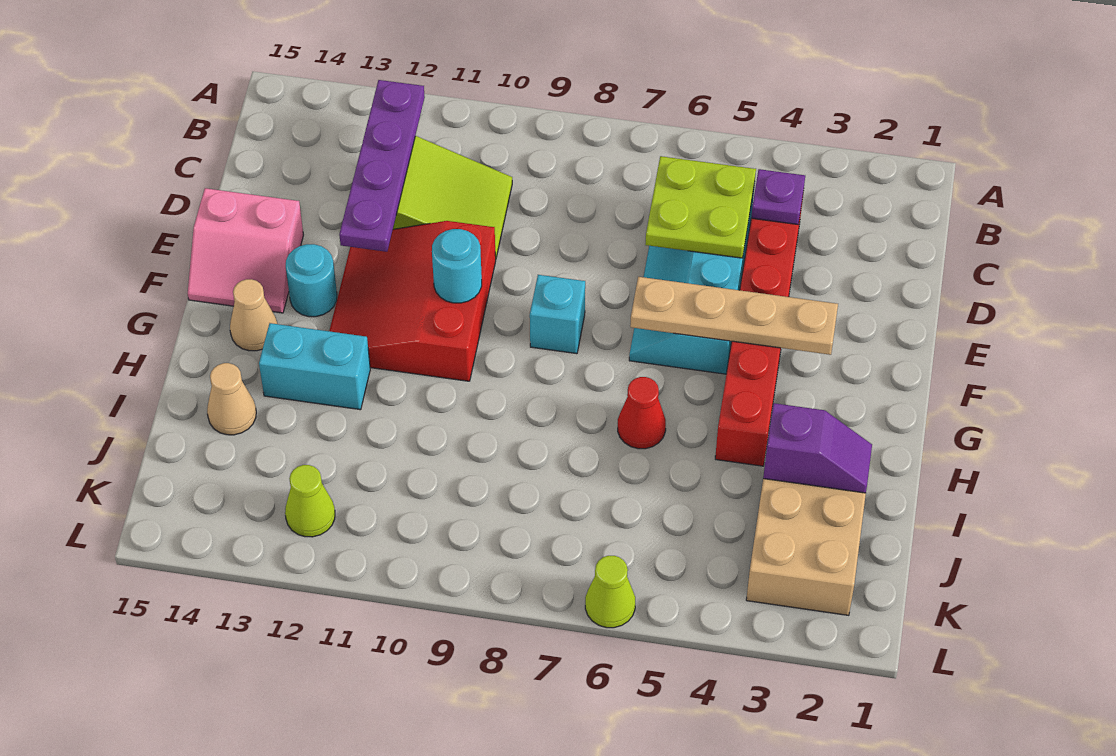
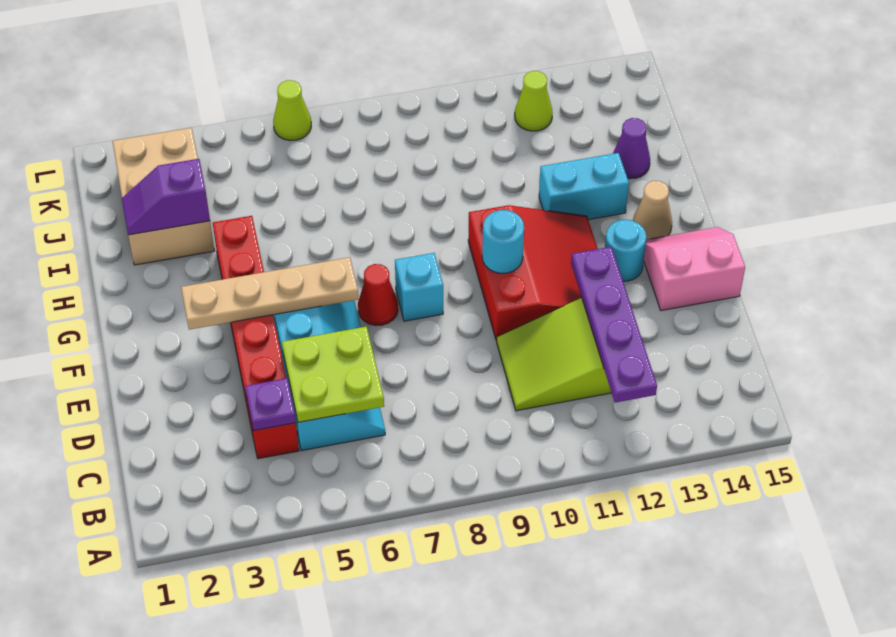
red 1x1 cone [618,377,666,449] -> red 1x1 cone moved to [358,264,398,325]
tan 1x1 cone [207,363,256,435] -> purple 1x1 cone [613,118,650,179]

